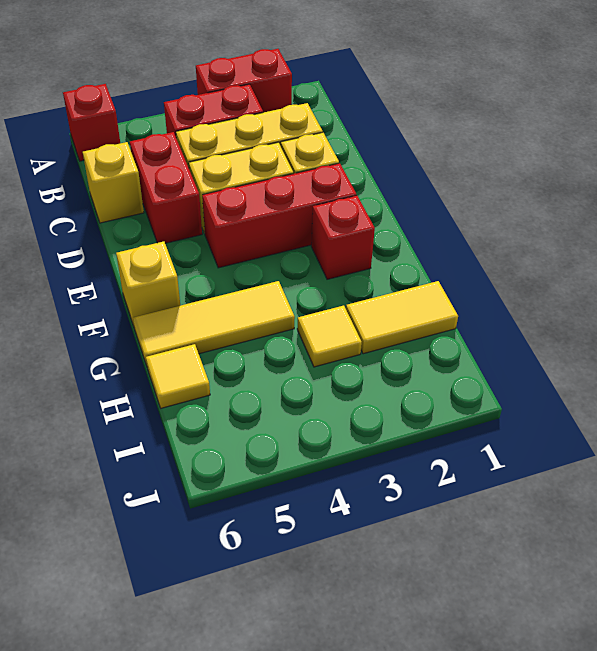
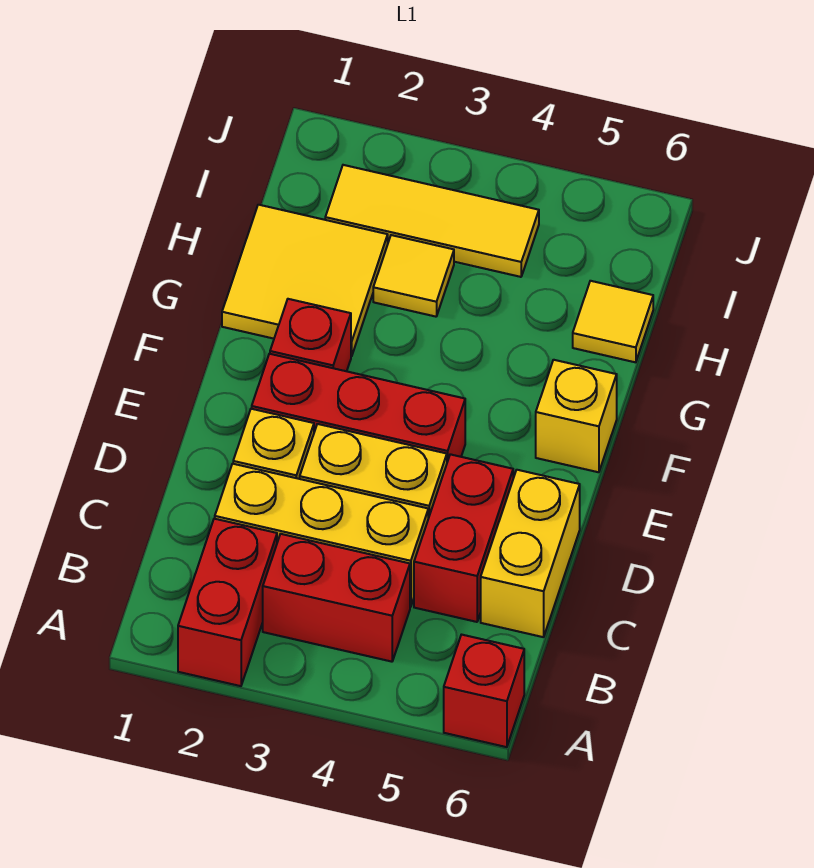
red 1x2 brick [196,49,292,113] -> red 1x2 brick turned to [178,519,277,686]
yellow 1x1 brick [83,142,144,223] -> yellow 1x2 brick [481,470,580,637]
yellow 1x3 tile [133,281,295,365] -> yellow 1x3 tile moved to [325,165,539,277]
yellow 1x2 tile [346,281,458,354] -> yellow 2x2 tile [222,205,388,356]

